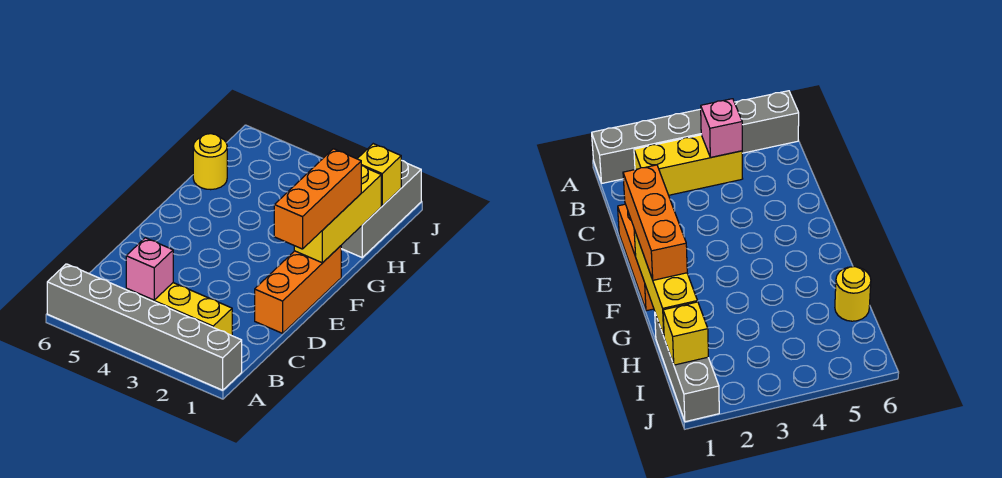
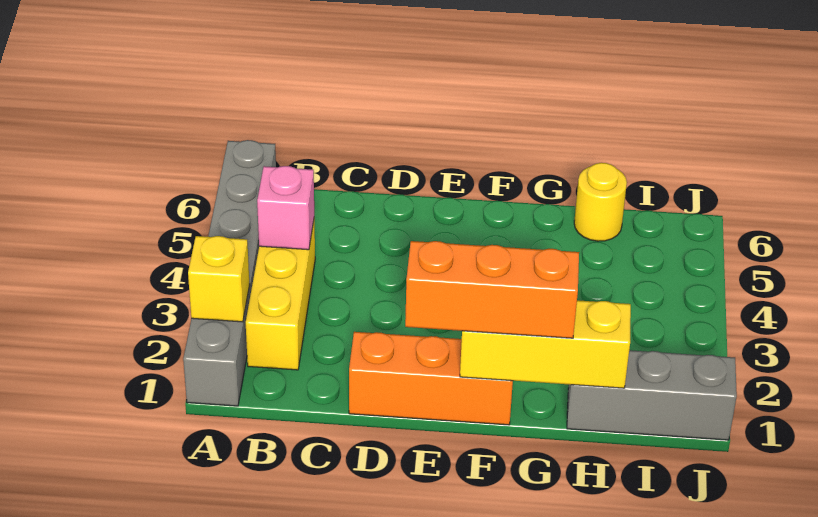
yellow 1x1 brick [357,144,401,206] -> yellow 1x1 brick moved to [188,236,250,322]

